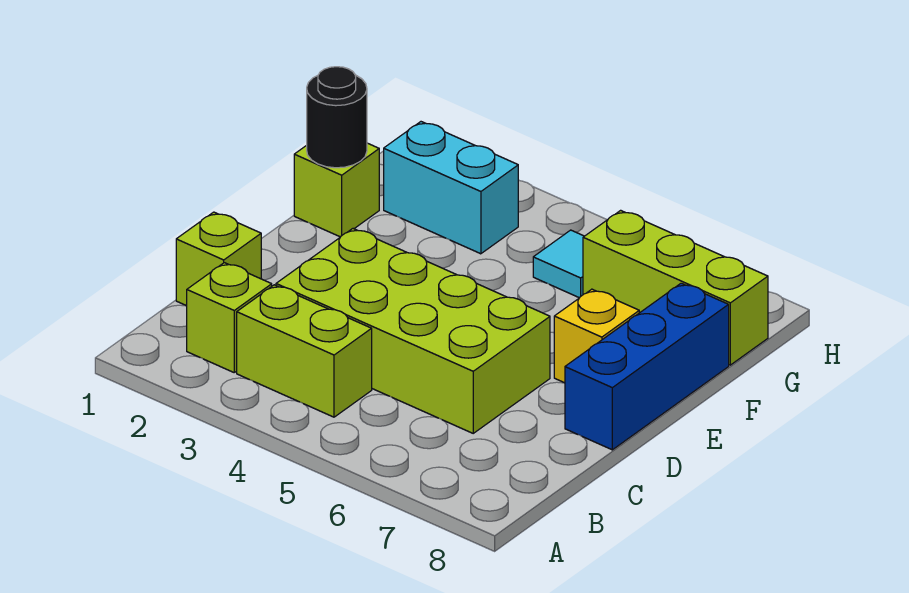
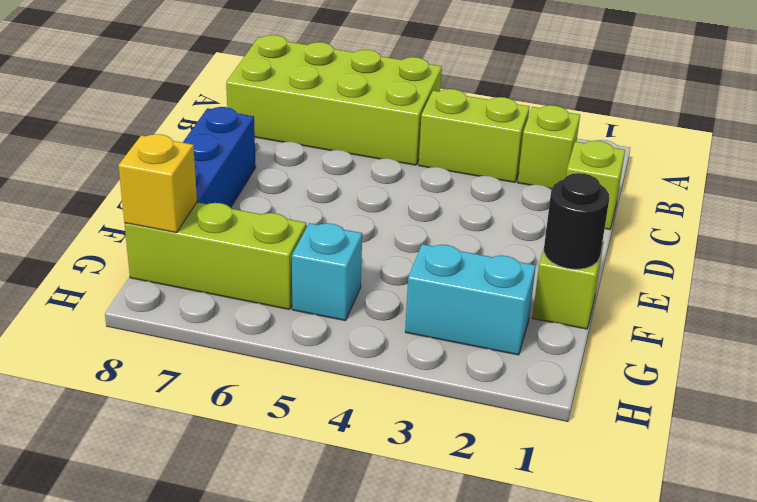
lime 2x4 brick [276,229,550,433] -> lime 2x4 brick moved to [226,35,442,165]
yellow 1x1 brick [554,289,639,383] -> yellow 1x1 brick moved to [118,134,197,233]
cyan 1x1 tile [533,230,584,298] -> cyan 1x1 brick [292,223,362,321]

